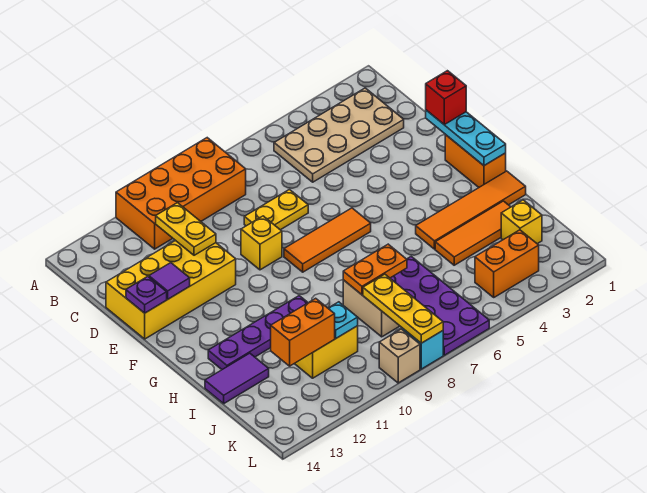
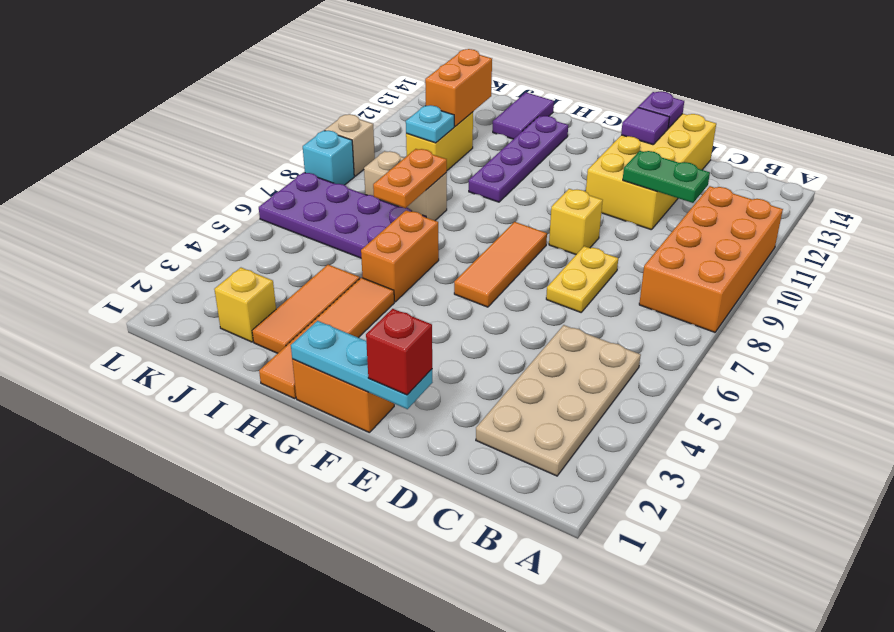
yellow 1x2 plate [156,203,216,255] -> green 1x2 plate [623,151,710,203]
yellow 1x3 plate [363,274,443,343] -> none
orange 1x2 brick [475,230,539,297] -> orange 1x2 brick moved to [361,210,439,302]

